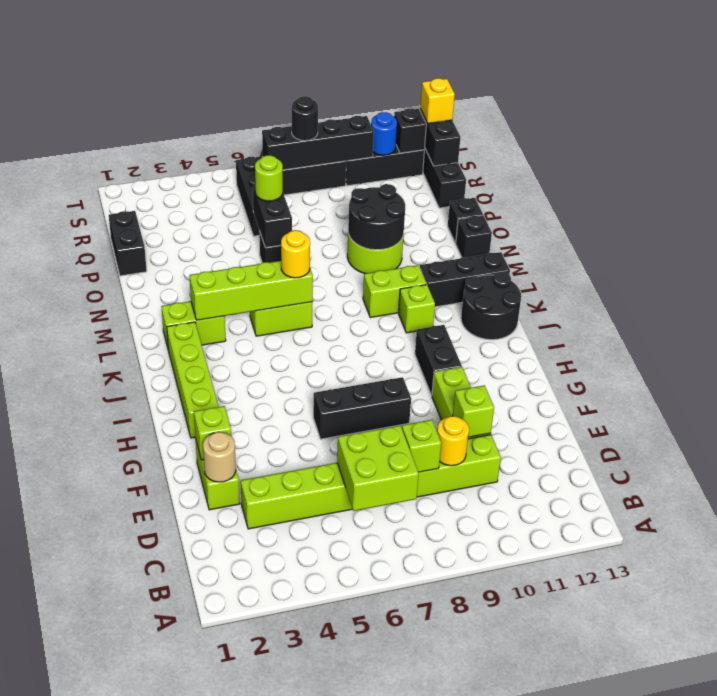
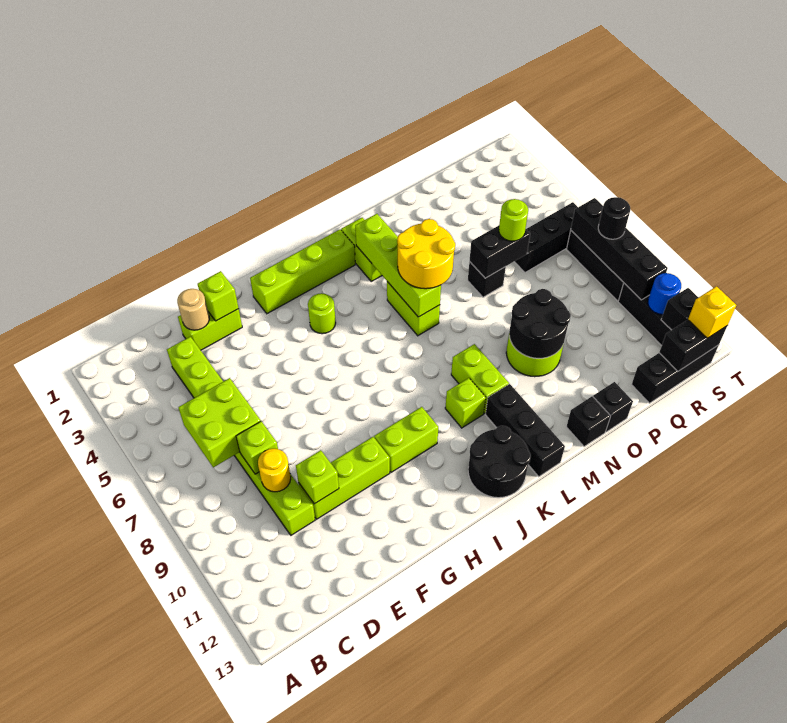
black 1x3 brick [313,377,411,439] -> none
black 1x2 brick [415,325,462,395] -> lime 1x2 brick [374,407,438,472]
none -> lime 1x1 round brick [308,293,336,334]
yellow 1x1 round brick [281,230,310,278] -> yellow 2x2 round brick [397,219,455,289]
black 1x2 brick [109,211,147,276] -> none

